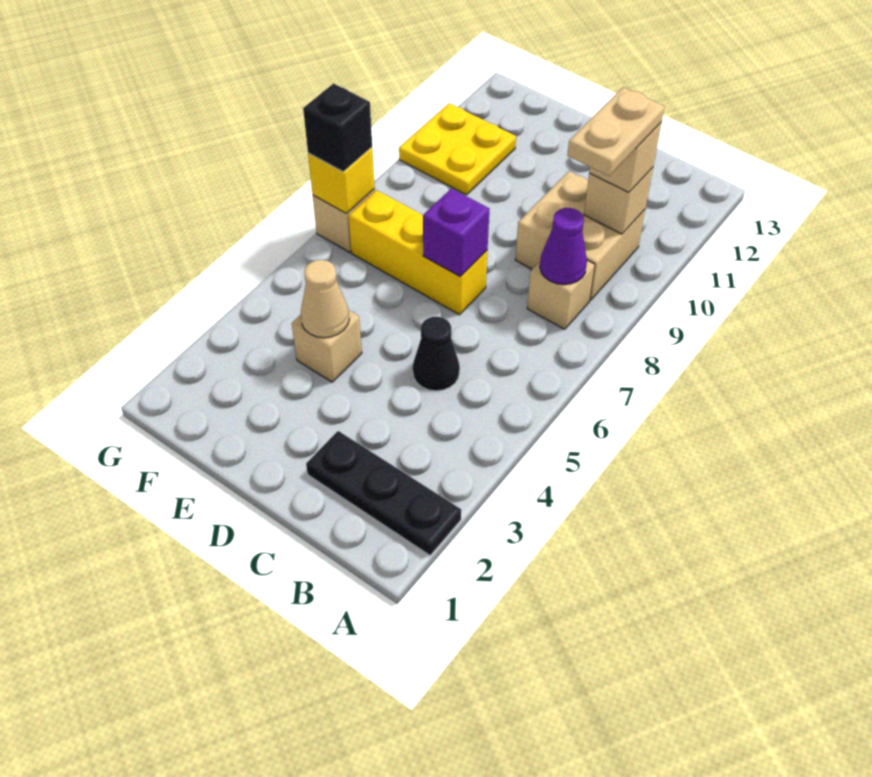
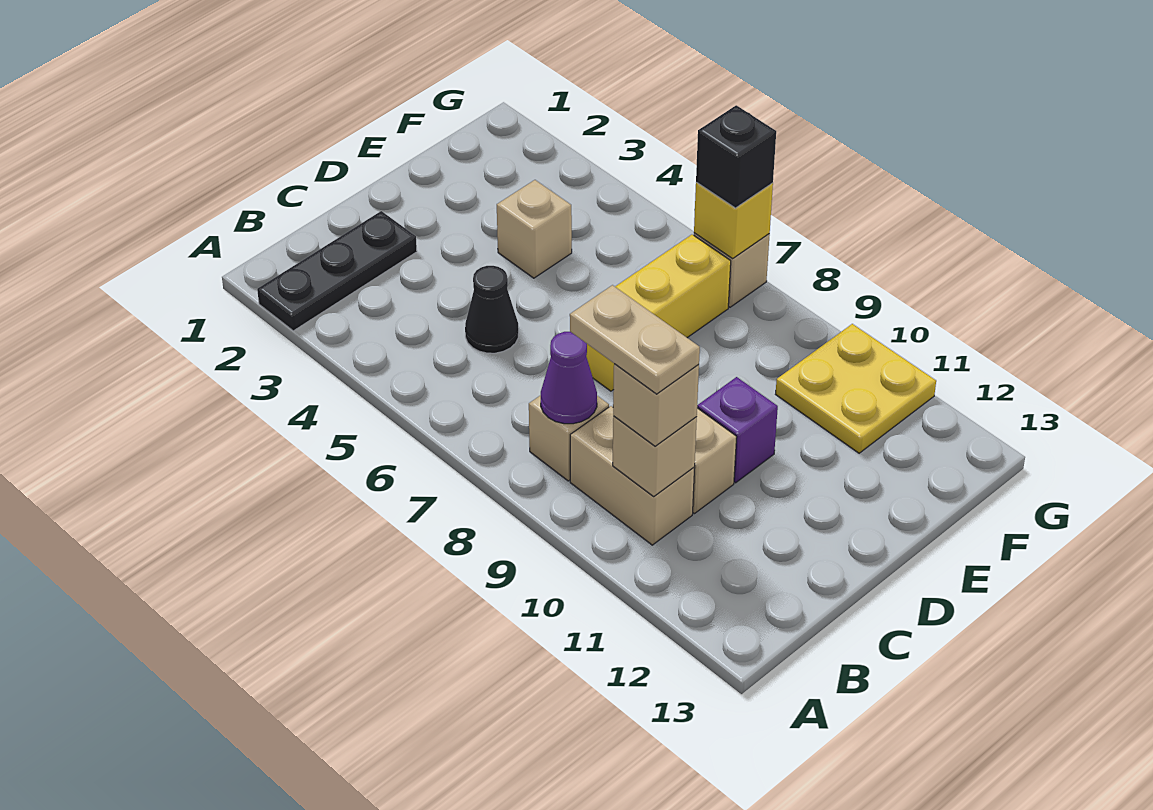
purple 1x1 brick [423,188,489,277] -> purple 1x1 brick moved to [697,377,778,483]
tan 1x1 cone [301,260,349,338] -> none

